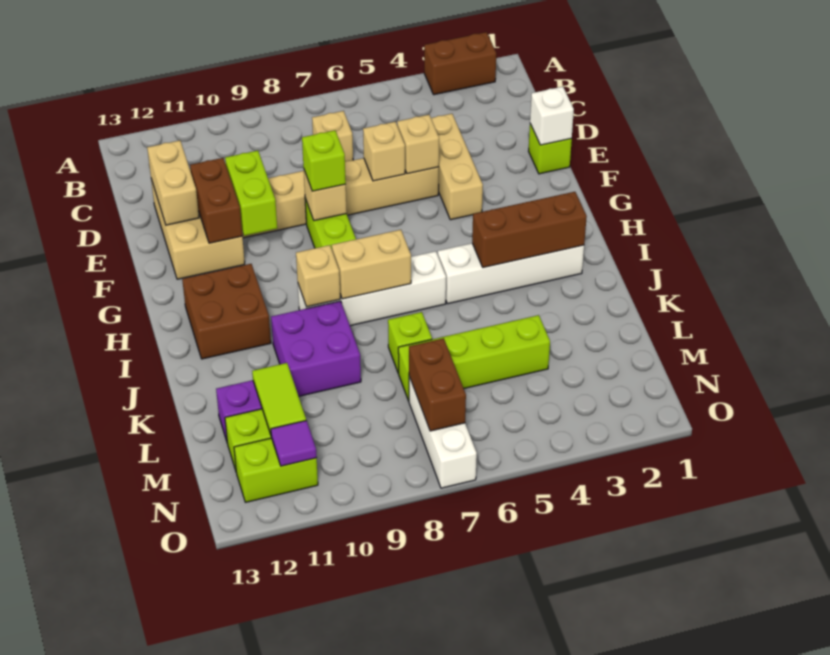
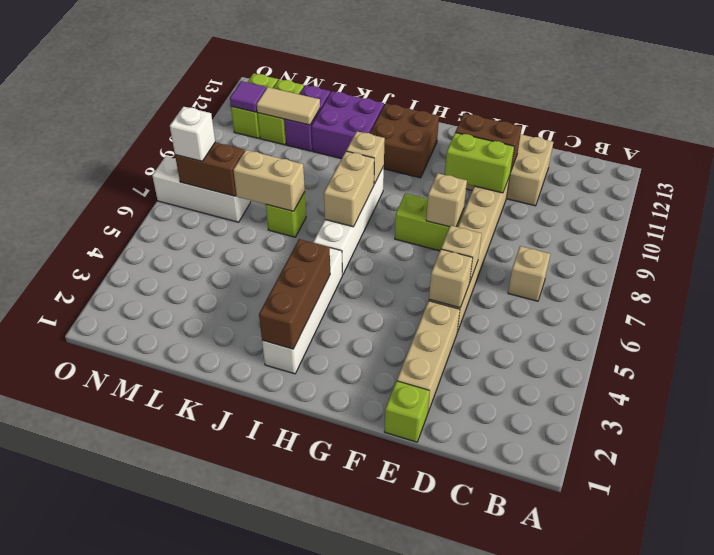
brown 1x2 brick [424,32,496,95] -> none
tan 1x3 brick [431,114,483,220] -> tan 1x3 brick turned to [397,301,460,412]
tan 1x2 brick [147,141,199,225] -> tan 1x2 brick moved to [233,150,305,211]
white 1x1 brick [530,87,574,145] -> white 1x1 brick moved to [170,107,215,161]
lime 1x1 brick [302,130,346,191] -> none
purple 2x2 brick [271,301,361,396] -> purple 2x2 brick moved to [312,91,384,159]
lime 1x4 brick [398,315,550,401] -> none
lime 1x2 tile [252,363,306,435] -> tan 1x2 tile [257,87,320,125]

